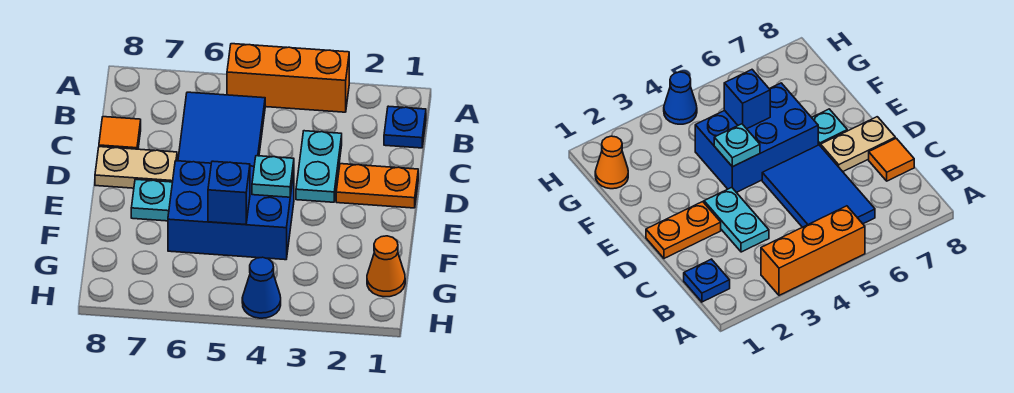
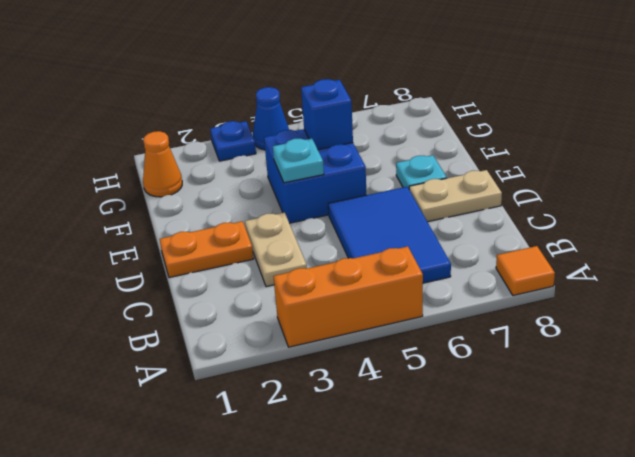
blue 1x1 plate [384,106,426,148] -> blue 1x1 plate moved to [210,121,256,161]
cyan 1x2 plate [296,131,342,202] -> tan 1x2 plate [245,212,307,287]
orange 1x1 tile [99,117,141,149] -> orange 1x1 tile moved to [496,246,555,295]
blue 2x3 brick [168,161,294,260] -> blue 2x2 brick [264,129,366,223]

